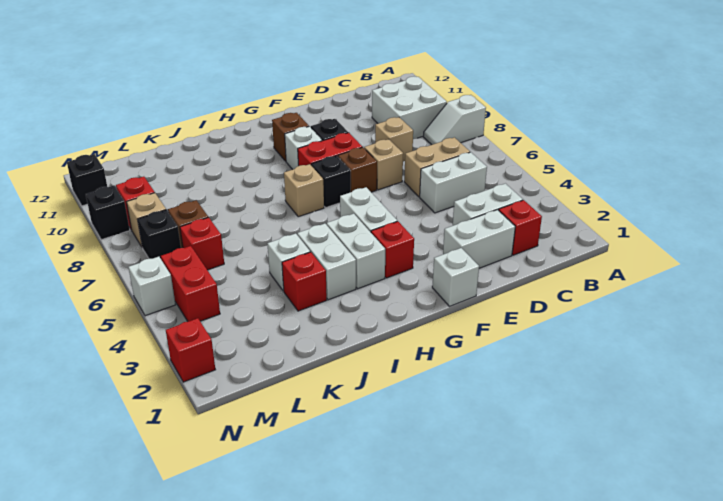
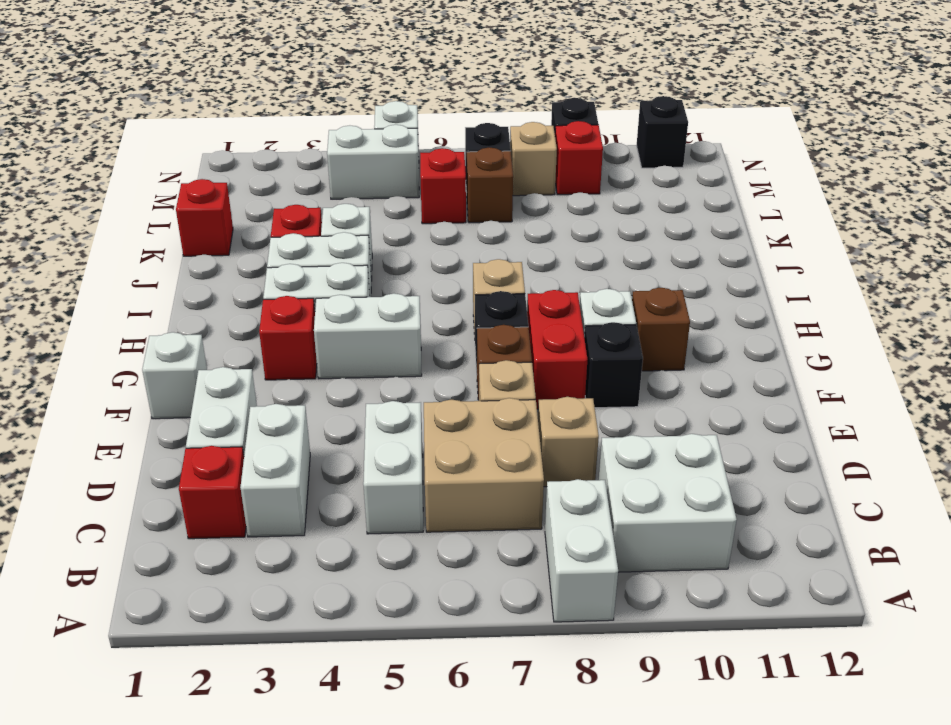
white 1x2 slope [423,95,486,145] -> white 1x2 brick [545,479,618,622]
tan 1x2 brick [404,137,470,197] -> tan 2x2 brick [424,398,544,532]
red 1x2 brick [161,246,220,321] -> white 1x2 brick [327,125,419,199]
red 1x1 brick [166,318,215,382] -> red 1x1 brick moved to [176,179,233,256]

